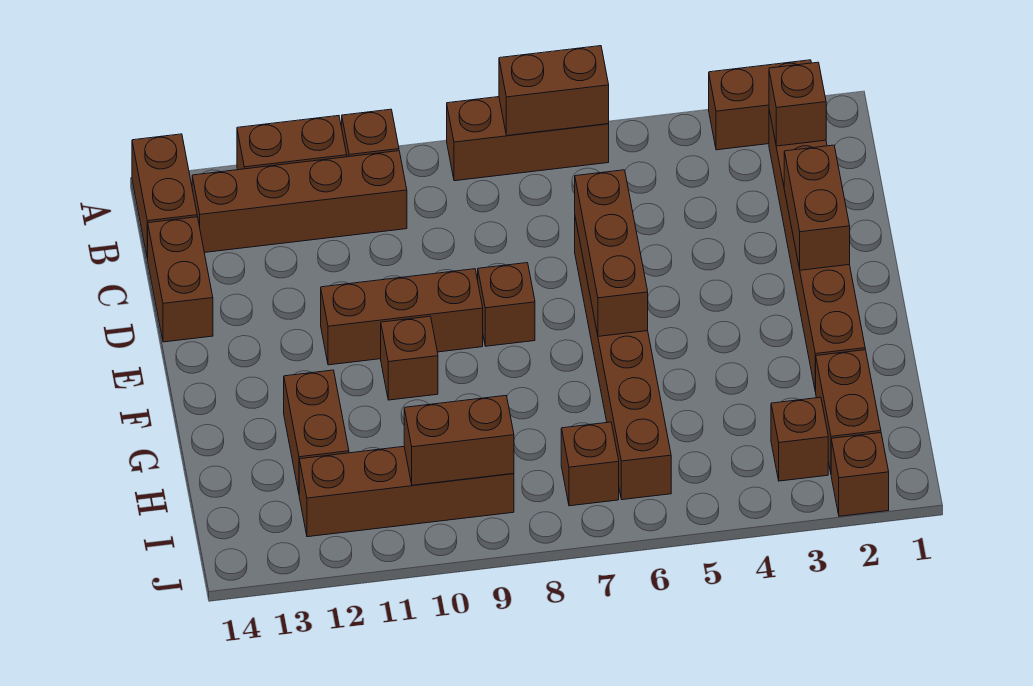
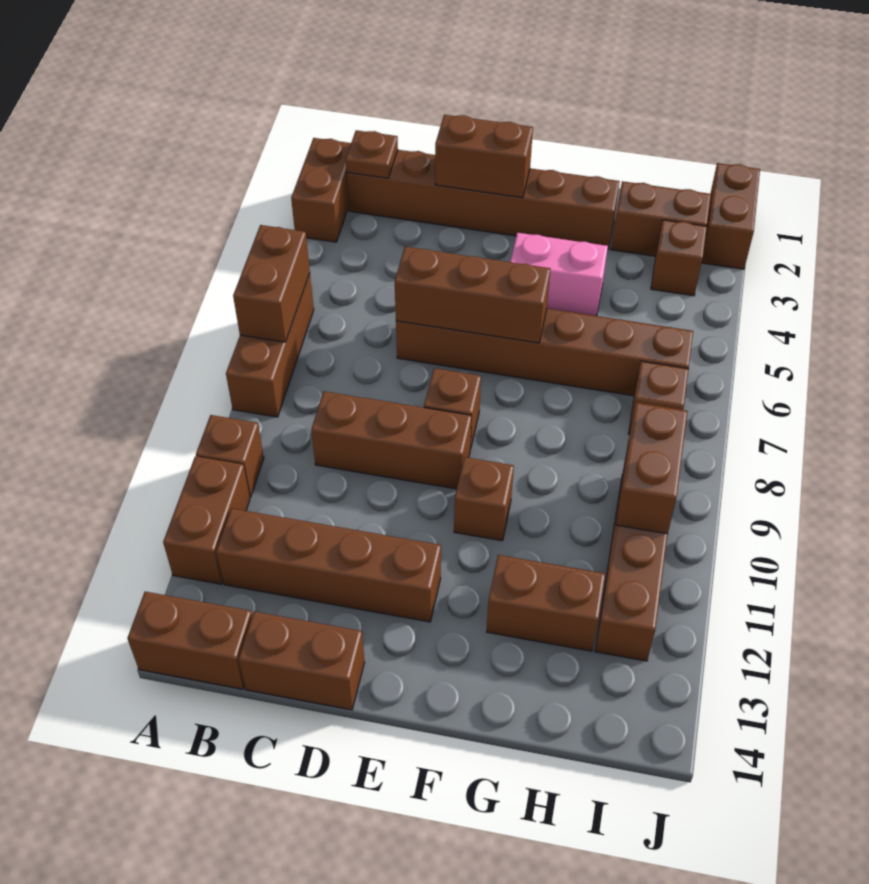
brown 1x1 brick [769,62,826,146] -> brown 1x1 plate [346,130,398,178]
brown 1x4 brick [192,151,407,253] -> brown 1x4 brick turned to [216,508,441,622]
brown 1x3 brick [321,269,483,365] -> brown 1x3 brick turned to [311,391,472,489]
none -> pink 1x2 brick [510,233,608,316]
brown 1x1 brick [831,433,889,516] -> brown 1x2 brick [702,163,760,269]

